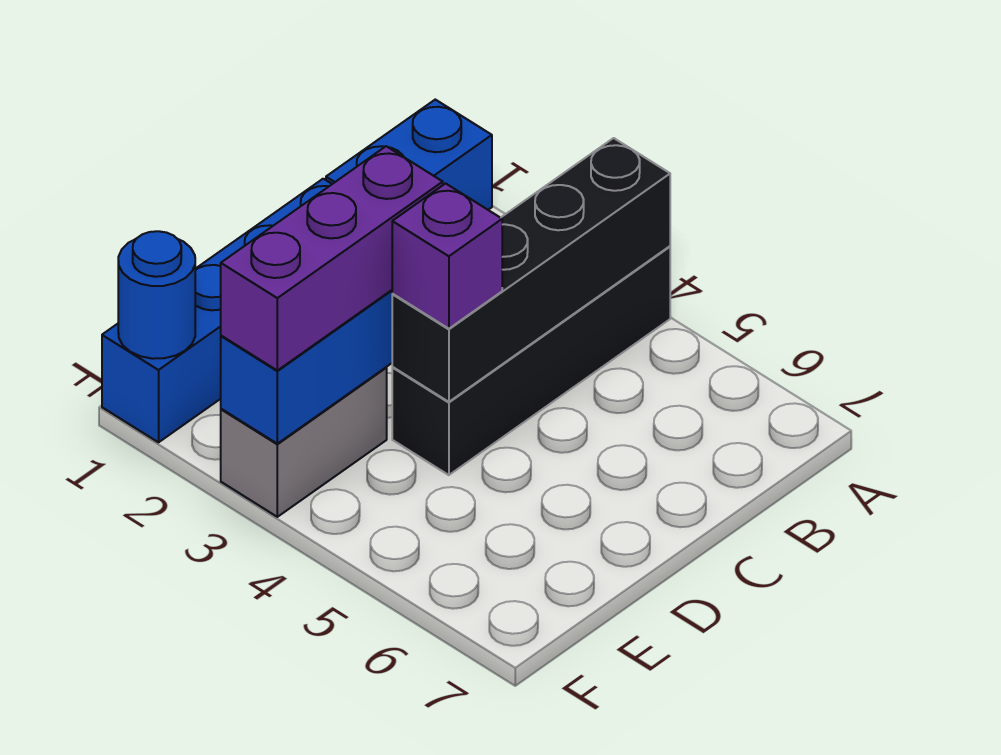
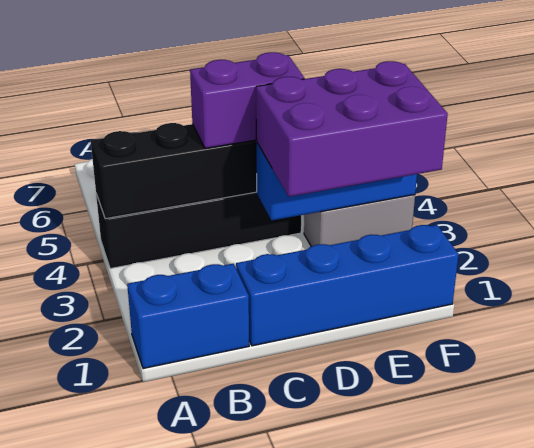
purple 1x3 brick [221,146,443,370] -> purple 2x3 brick [256,61,448,197]
purple 1x1 brick [392,183,502,329] -> purple 1x2 brick [190,52,304,148]
blue 1x1 round brick [118,231,195,359] -> none

